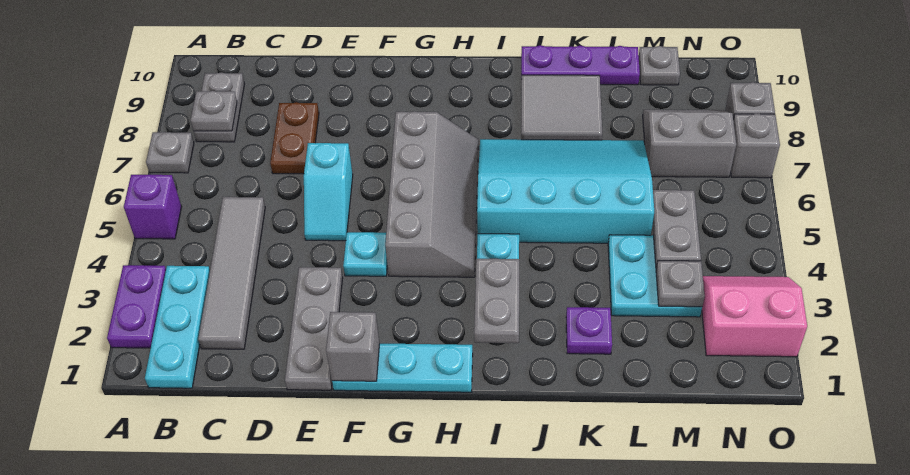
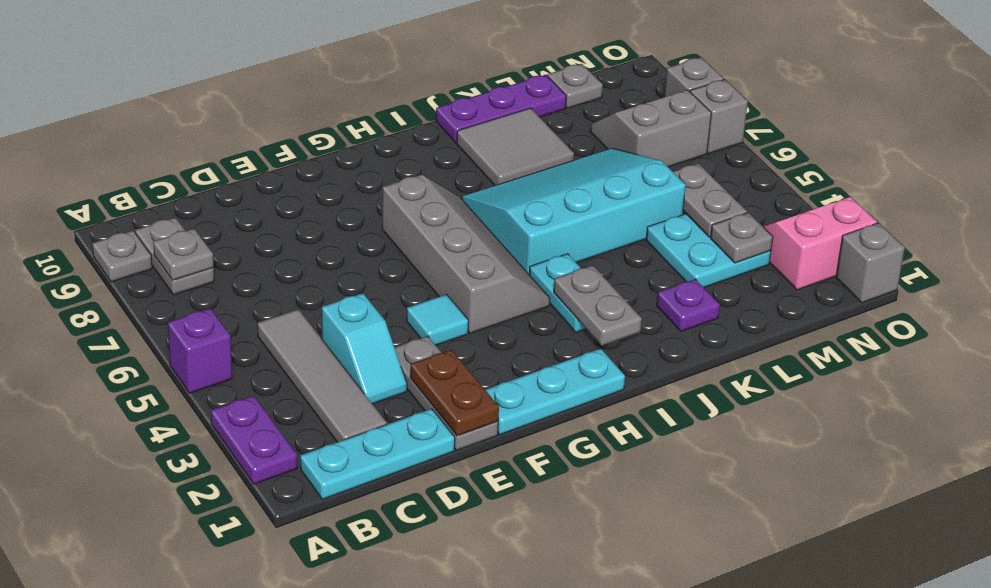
grey 1x1 plate [146,132,194,173] -> grey 1x1 plate moved to [92,231,152,282]
cyan 1x3 plate [145,266,210,388] -> cyan 1x3 plate turned to [300,409,455,499]
brown 1x2 plate [270,102,319,174] -> brown 1x2 plate moved to [410,350,499,436]
cyan 1x2 slope [304,143,353,241] -> cyan 1x2 slope moved to [322,293,407,404]
grey 1x1 brick [326,312,380,381] -> grey 1x1 brick moved to [836,223,905,303]
cyan 1x1 plate [343,232,387,276] -> cyan 1x1 tile [407,294,469,345]

